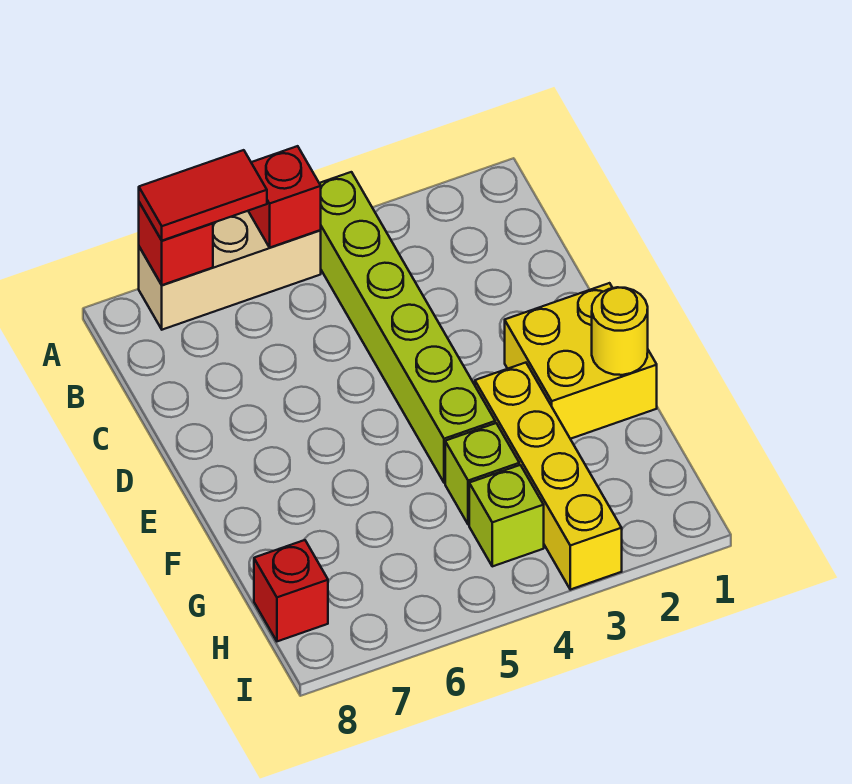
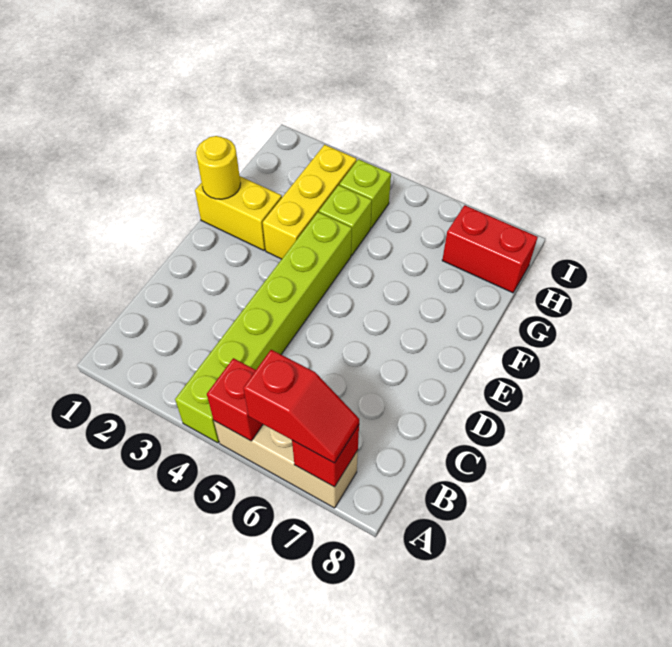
red 1x2 tile [139,150,267,241] -> red 1x2 slope [243,350,359,463]
yellow 2x2 brick [505,283,657,439] -> yellow 1x2 brick [195,176,282,250]
yellow 1x4 brick [475,363,622,590] -> yellow 1x3 brick [263,145,357,259]
red 1x1 brick [254,540,328,641] -> red 1x2 brick [442,205,538,293]

